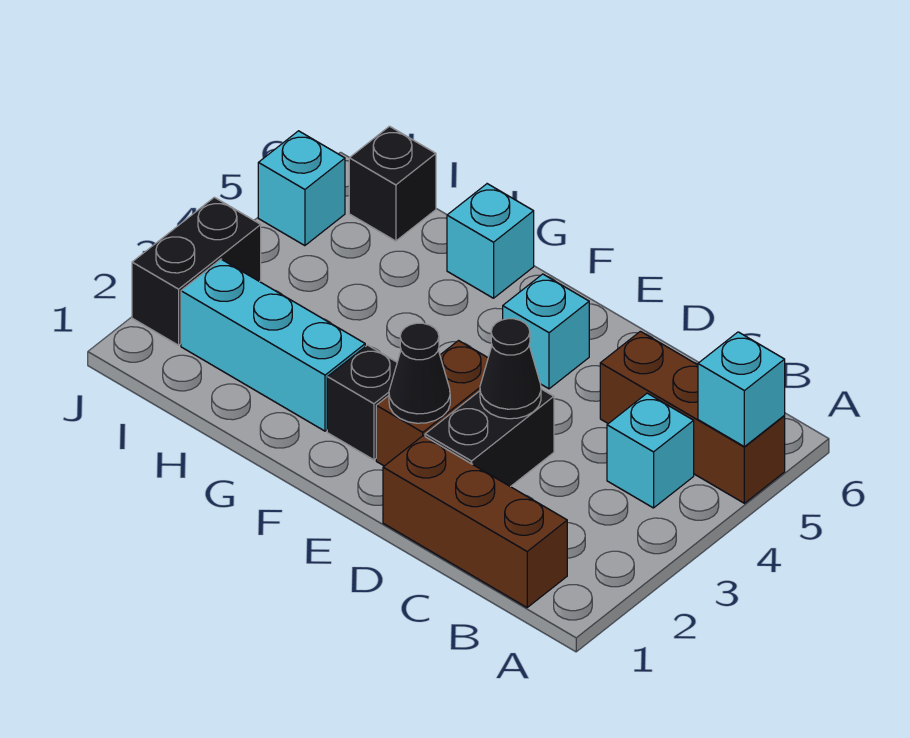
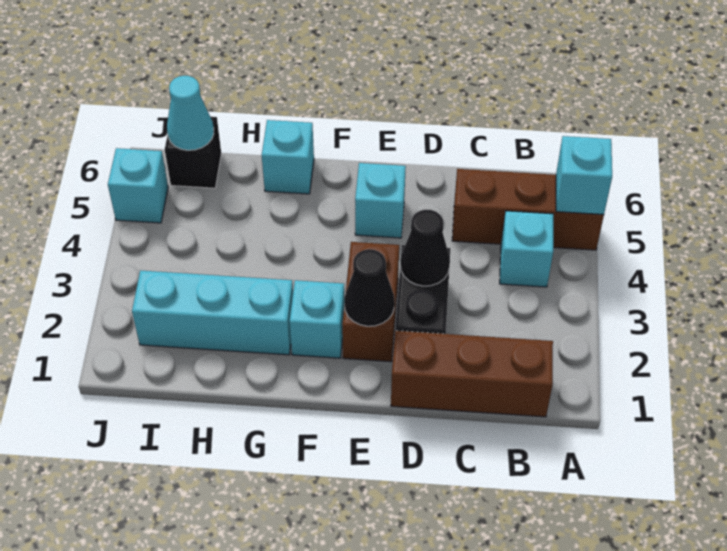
black 1x1 brick [327,345,397,460] -> cyan 1x1 brick [290,280,344,358]
none -> cyan 1x1 cone [167,76,214,150]
black 1x2 brick [132,197,261,345] -> none

